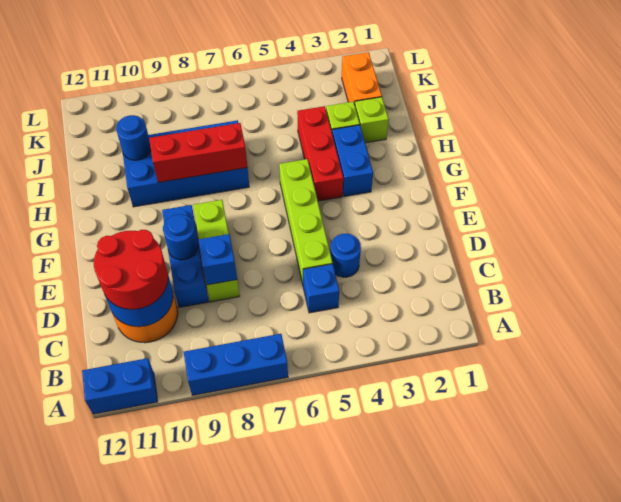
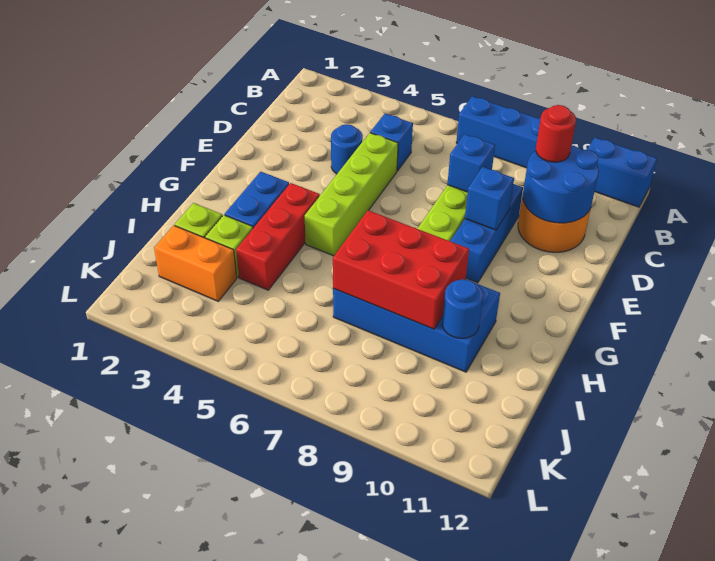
red 2x2 round brick [94,230,168,309] -> red 1x1 round brick [536,105,576,162]
blue 1x1 round brick [163,214,198,260] -> blue 1x1 brick [465,167,514,230]
red 1x3 brick [149,123,247,183] -> red 2x3 brick [333,210,469,329]
orange 1x2 brick [342,52,382,105] -> orange 1x2 brick turned to [154,225,237,301]

